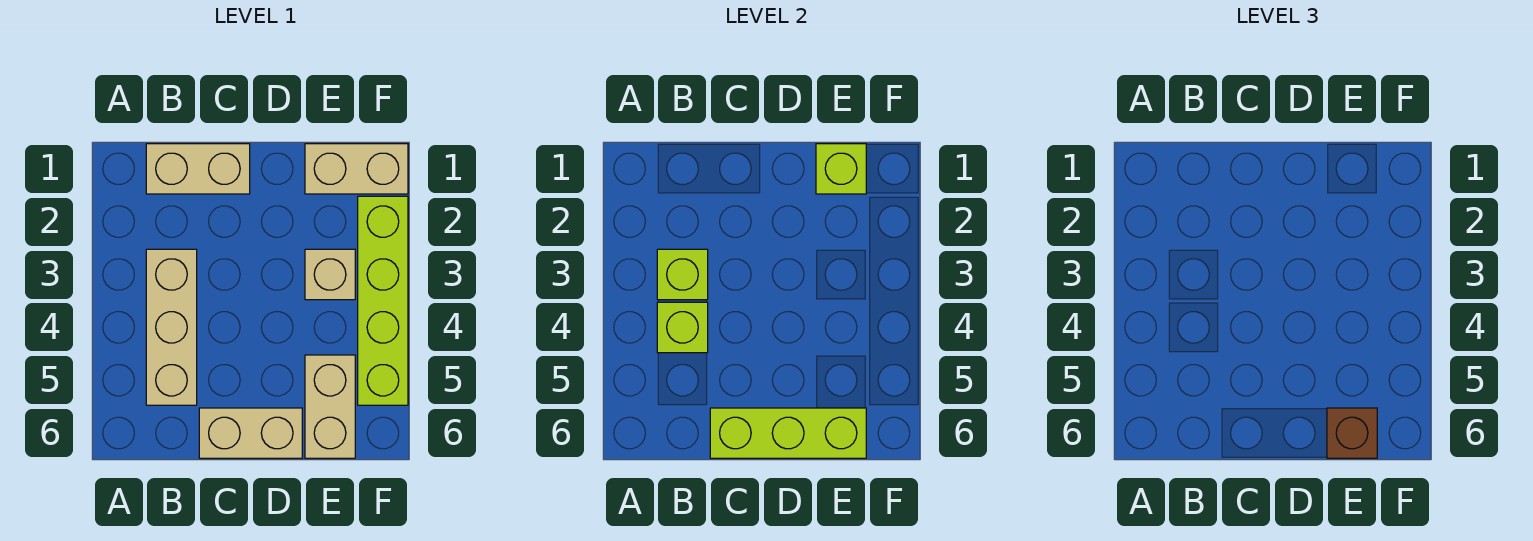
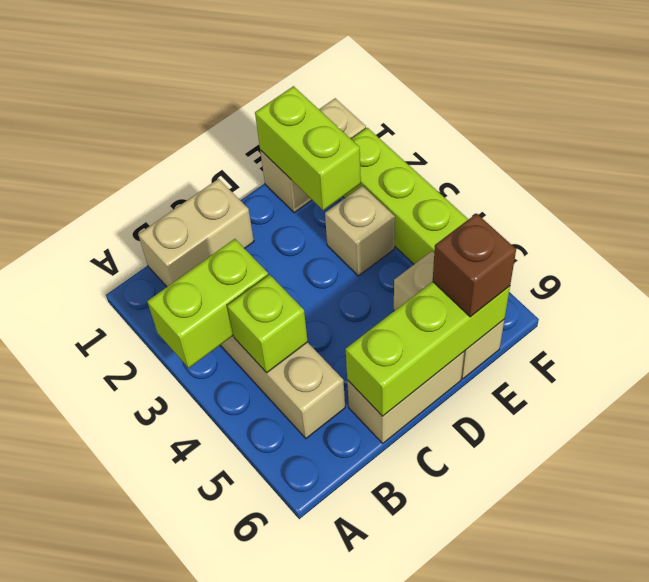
lime 1x1 brick [657,249,708,300] -> lime 1x2 brick [147,239,268,368]
lime 1x1 brick [816,144,866,194] -> lime 1x2 brick [255,86,361,210]

